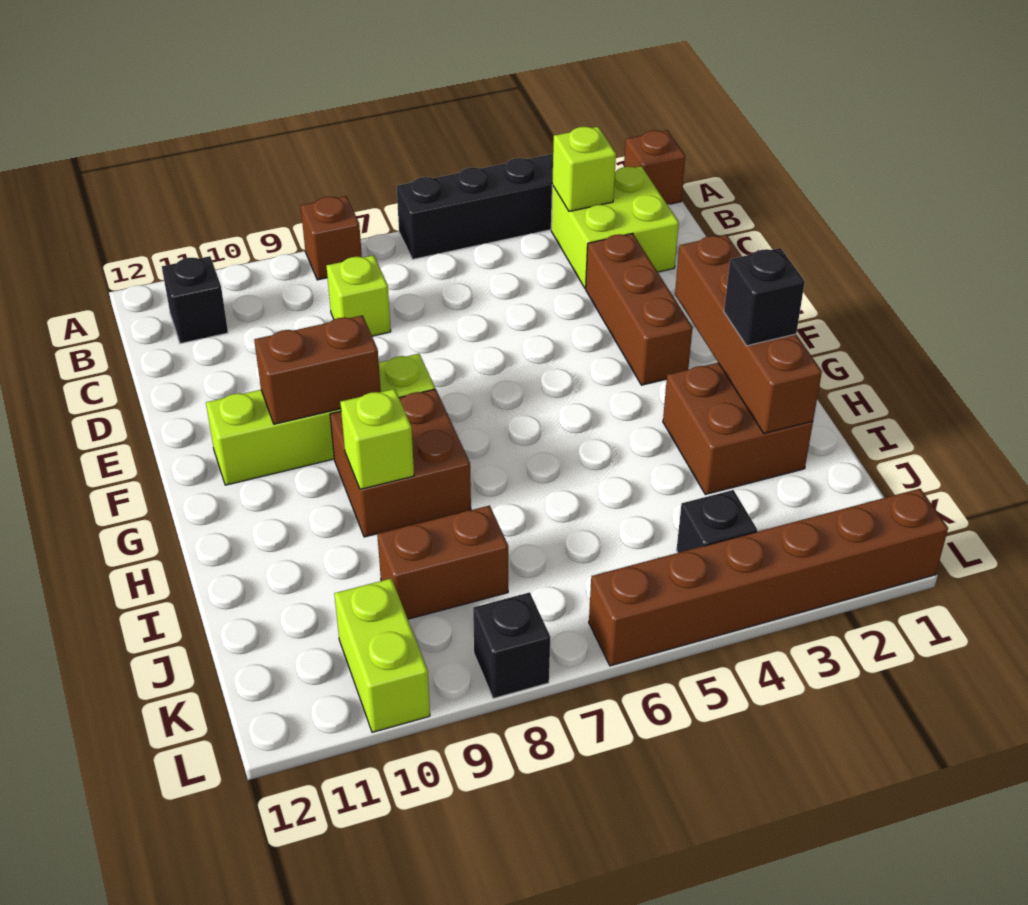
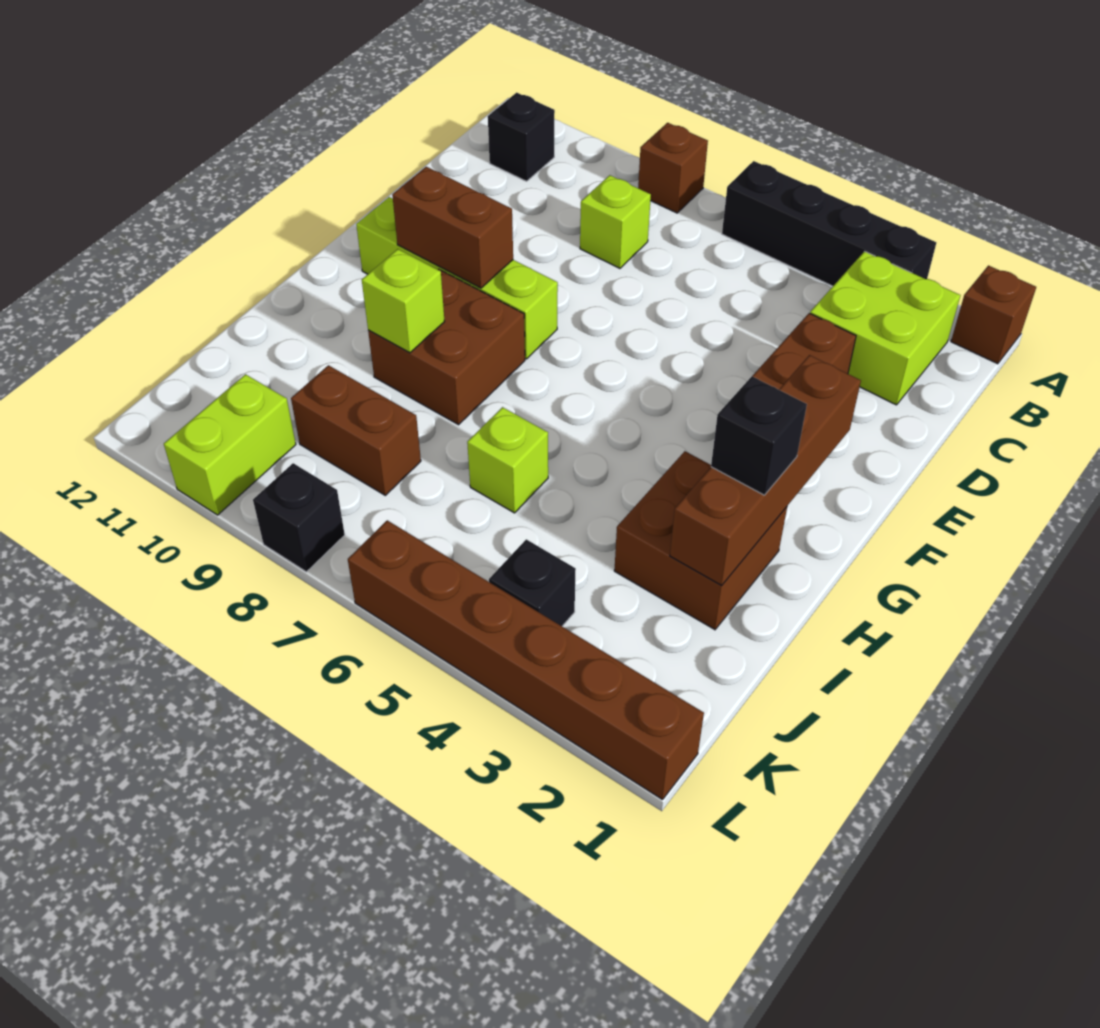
lime 1x1 brick [552,127,616,211] -> lime 1x1 brick moved to [467,407,548,513]

